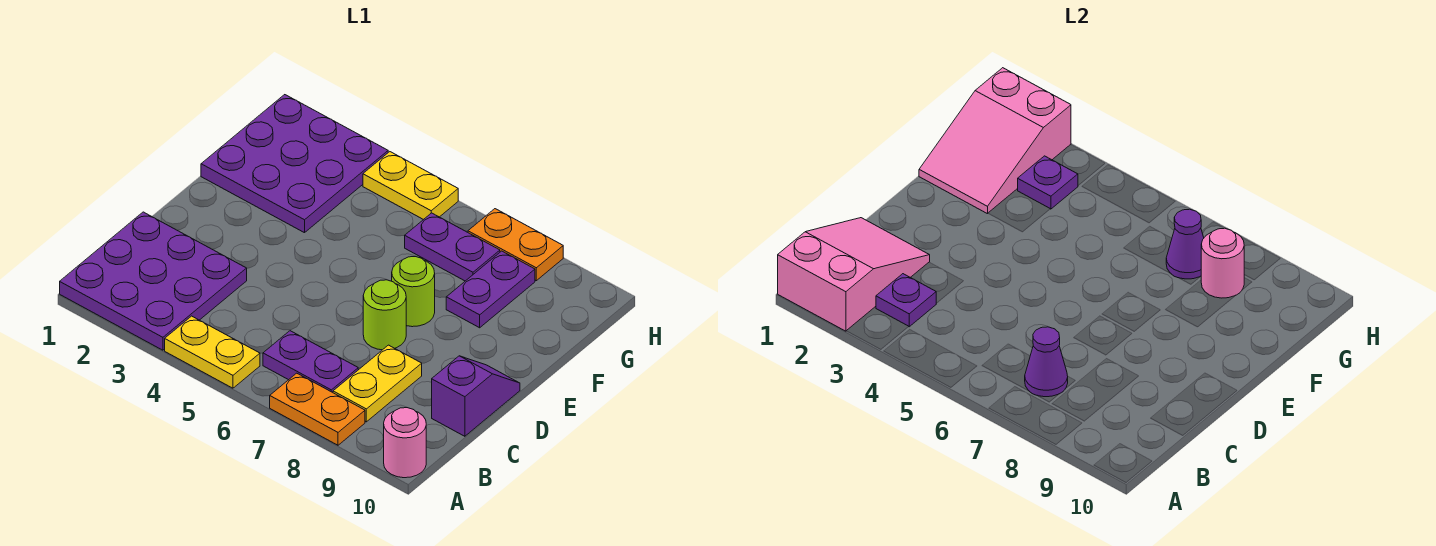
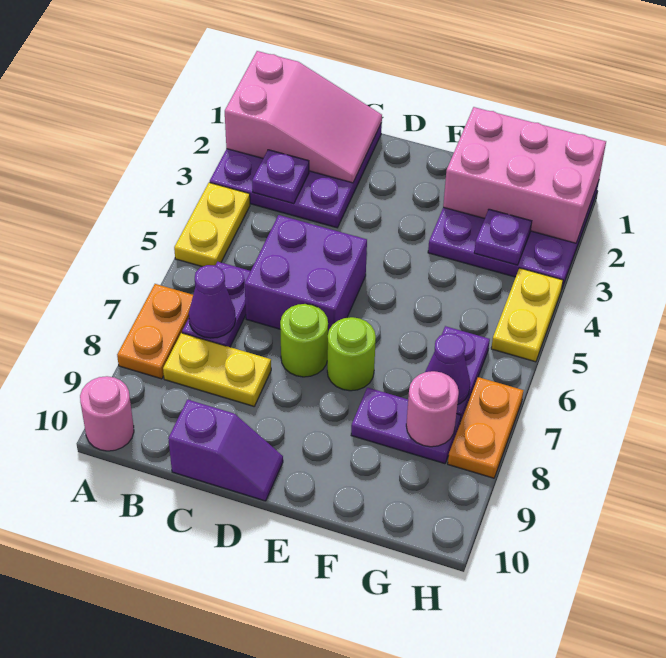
none -> purple 2x2 brick [245,215,367,332]
pink 2x3 slope [919,68,1071,214] -> pink 2x3 brick [443,107,606,243]

